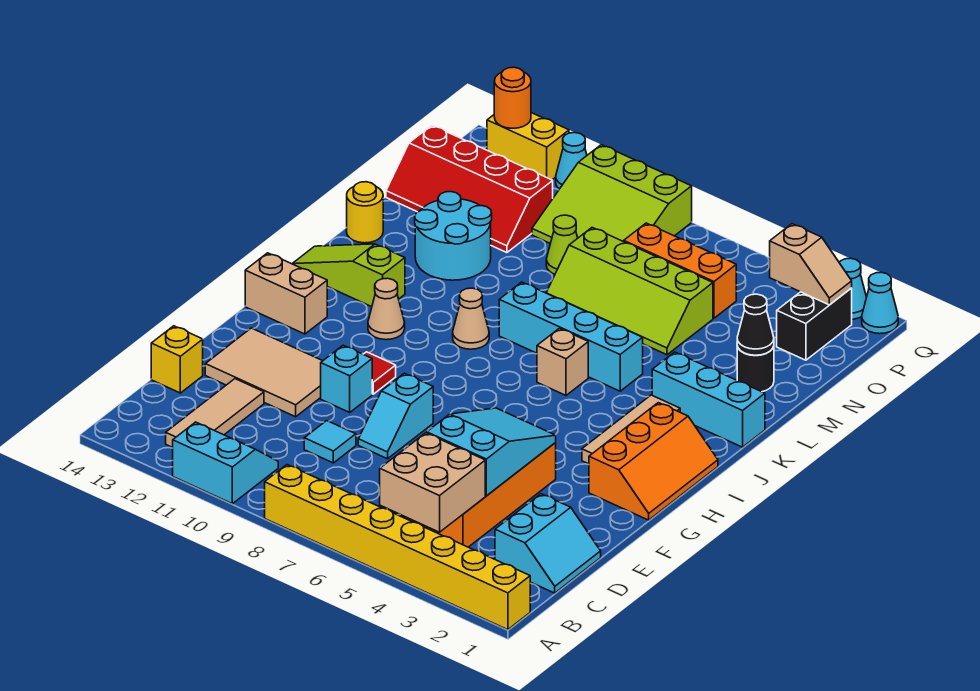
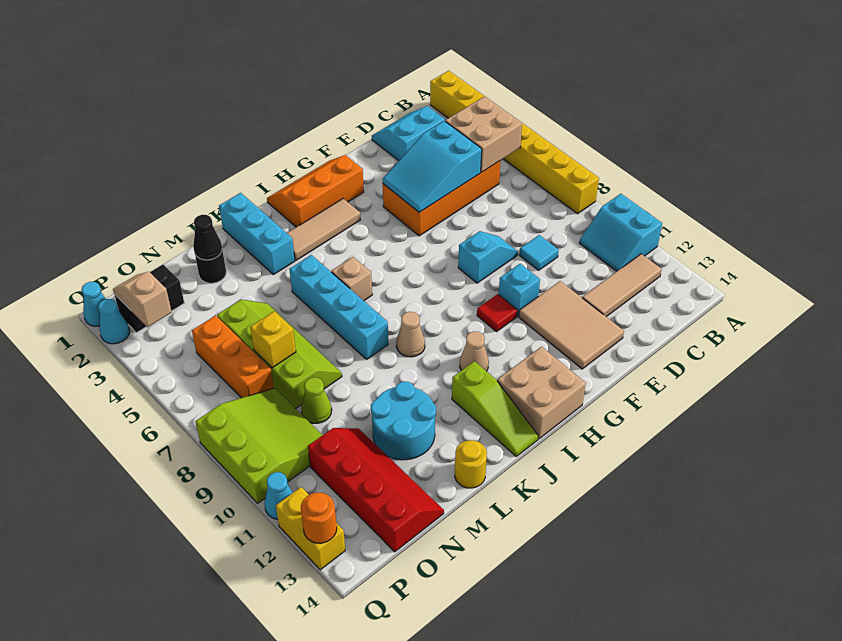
yellow 1x1 brick [151,326,203,393] -> yellow 1x1 brick moved to [250,311,296,368]
tan 1x2 brick [245,253,327,334] -> tan 2x2 brick [497,347,586,439]

